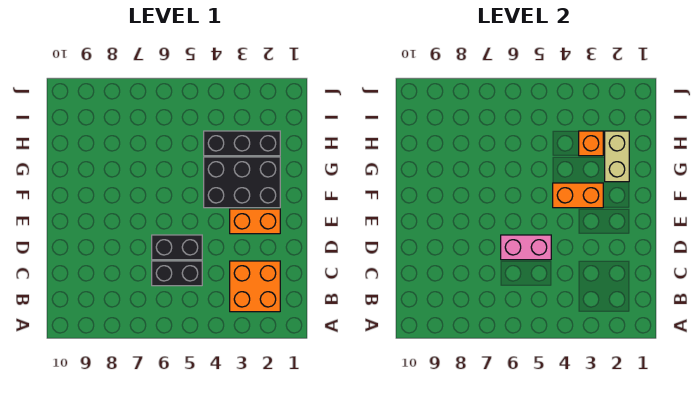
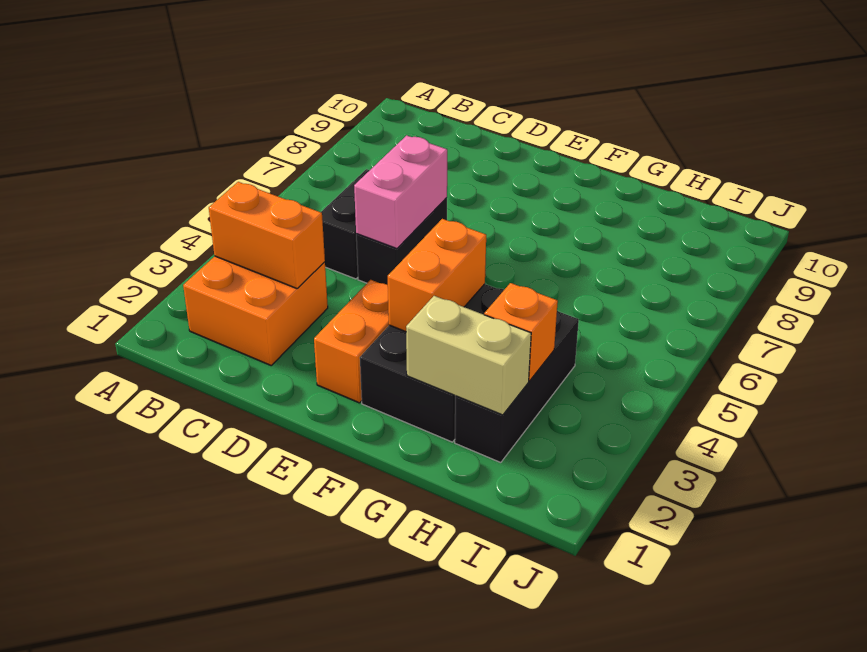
none -> orange 1x2 brick [209,182,325,289]

